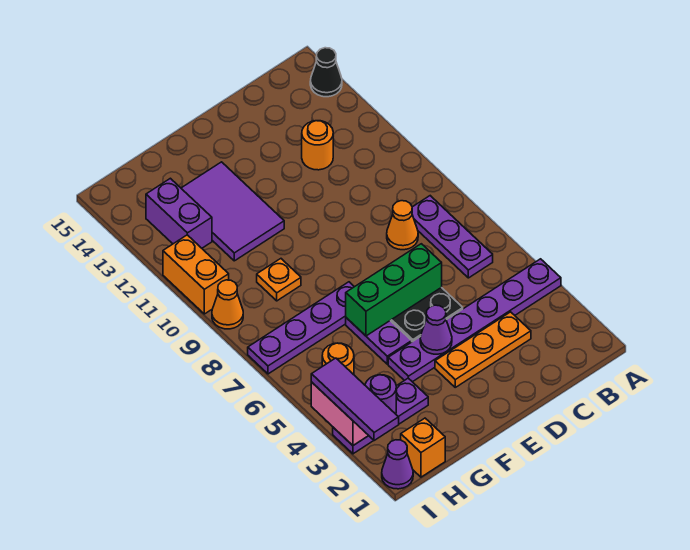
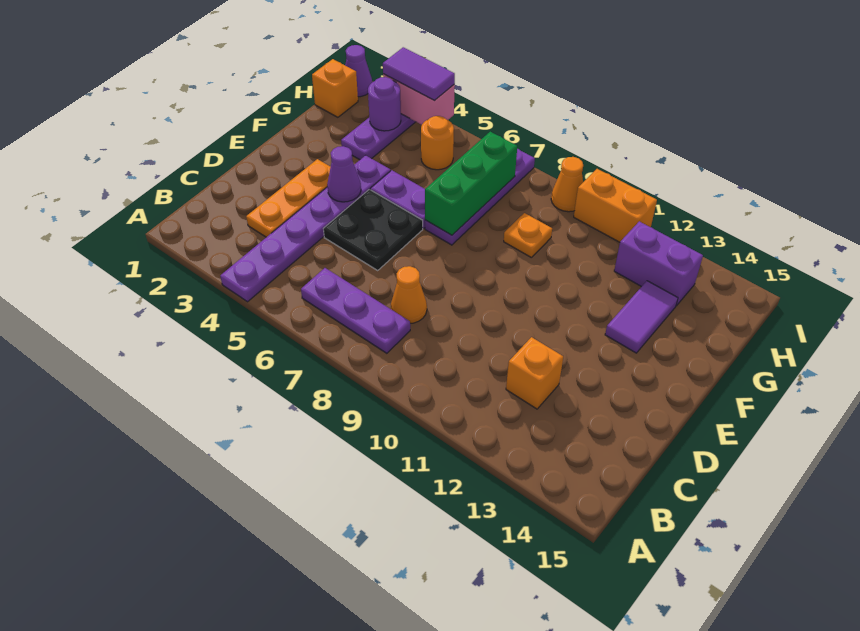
black 1x1 cone [310,48,342,97] -> none
orange 1x1 round brick [302,121,333,170] -> orange 1x1 brick [506,337,563,409]
green 1x3 brick [346,244,442,336] -> green 1x3 brick moved to [425,132,517,235]
purple 2x3 tile [181,162,284,261] -> purple 1x2 tile [605,281,678,353]
purple 1x3 tile [311,358,399,441] -> purple 1x2 tile [383,47,455,101]

